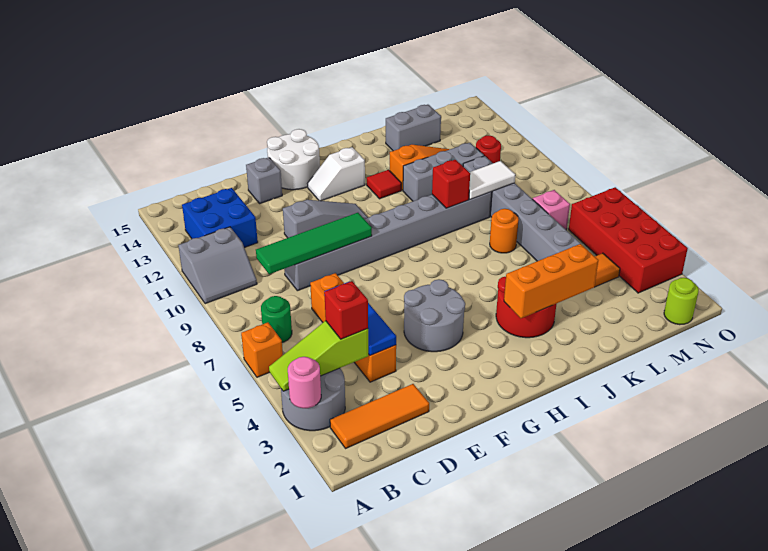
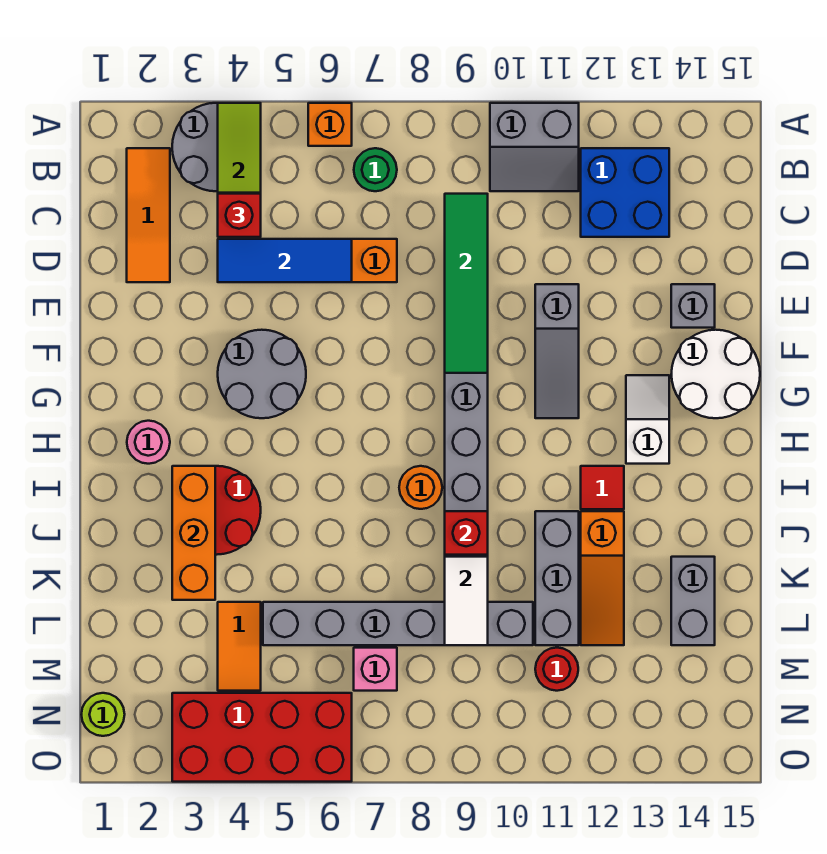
pink 1x1 round brick [288,357,321,408] -> pink 1x1 round brick moved to [127,421,170,464]
grey 2x2 slope [178,227,257,304] -> grey 2x2 slope turned to [490,103,579,191]
orange 1x1 round brick [490,209,519,253] -> orange 1x1 round brick moved to [399,466,442,509]

